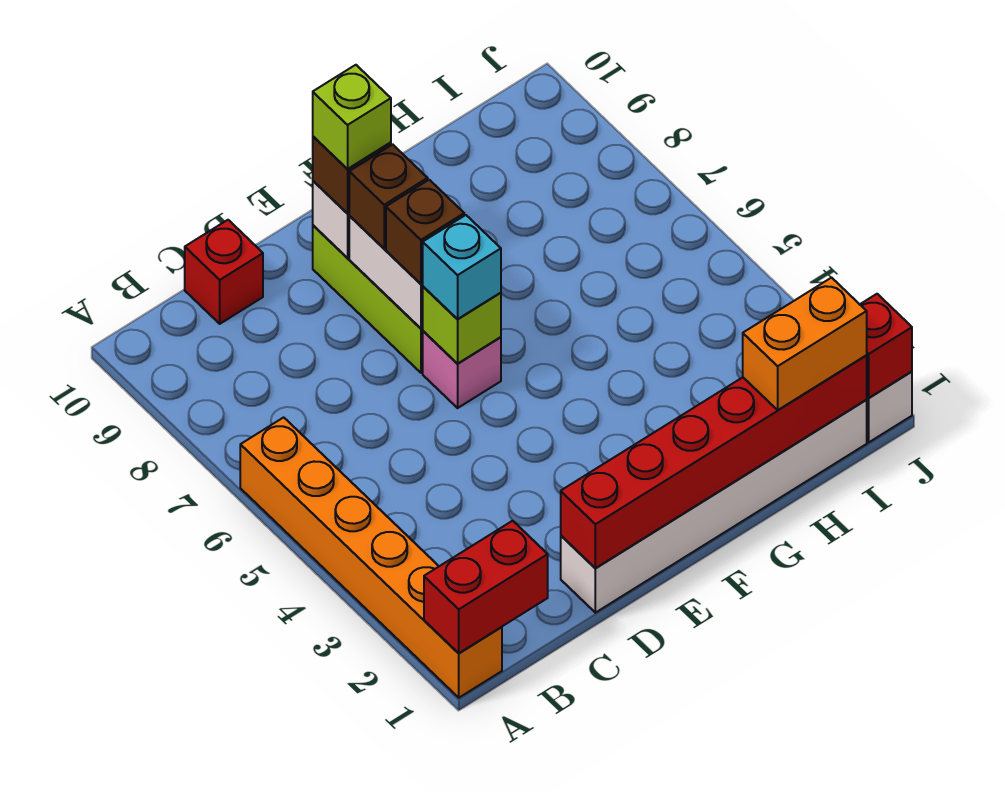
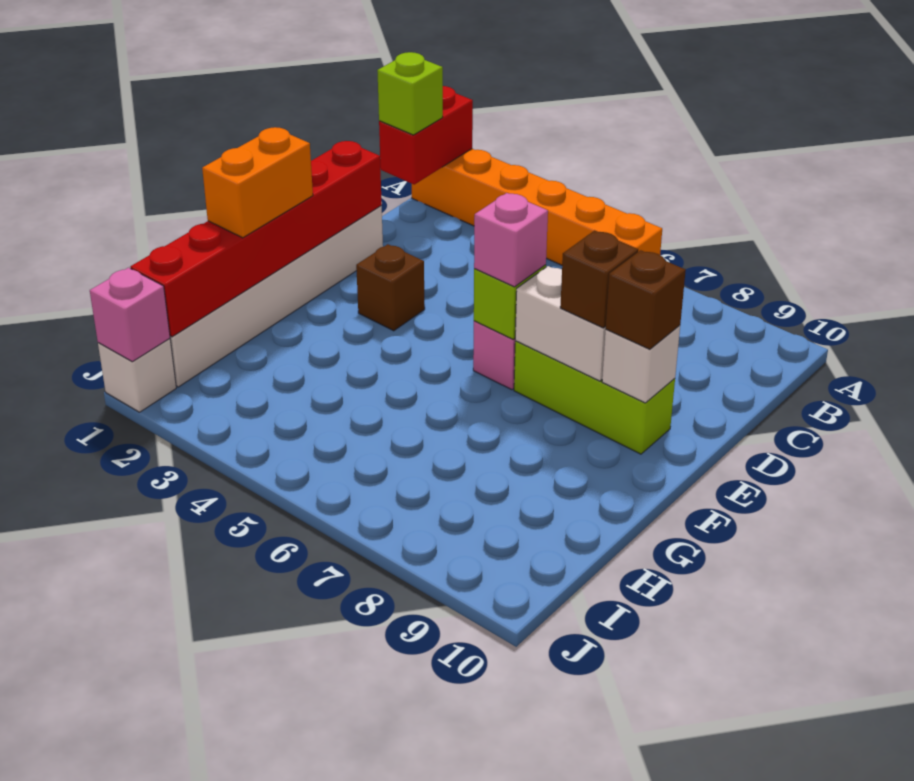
red 1x1 brick [185,220,263,324] -> none
cyan 1x1 brick [423,215,501,319] -> pink 1x1 brick [474,193,548,287]
brown 1x1 brick [386,180,464,284] -> brown 1x1 brick moved to [356,244,425,331]
lime 1x1 brick [313,65,391,169] -> lime 1x1 brick moved to [377,52,443,135]
orange 1x2 brick [743,278,867,410] -> orange 1x2 brick moved to [202,127,313,238]
red 1x1 brick [860,294,912,398] -> pink 1x1 brick [90,268,170,362]

